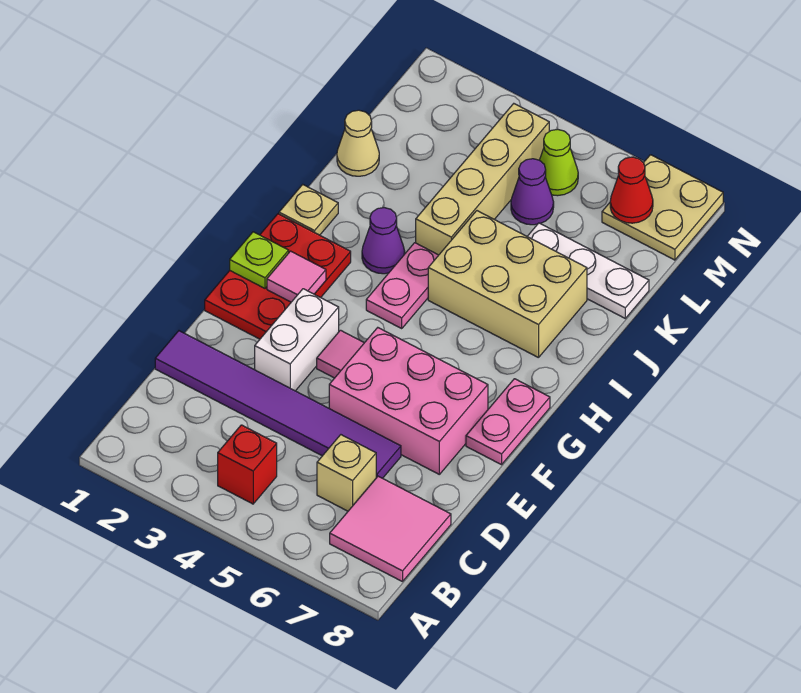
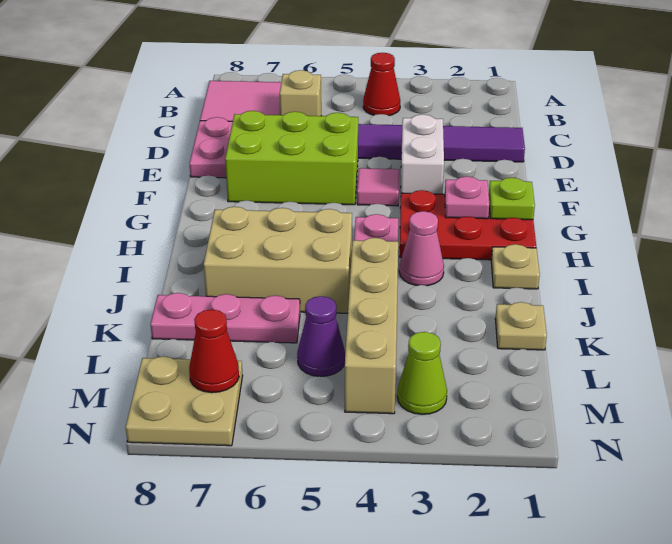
red 1x1 brick [218,425,277,504] -> red 1x1 cone [363,53,400,116]
pink 2x3 brick [329,328,488,474] -> lime 2x3 brick [225,111,358,205]
red 2x3 plate [205,214,351,339] -> red 2x3 plate turned to [400,190,536,260]
pink 1x2 plate [466,379,550,465] -> pink 1x2 plate moved to [190,117,233,178]
pink 1x1 tile [267,251,326,302] -> pink 1x1 plate [445,176,489,219]
purple 1x1 cone [362,208,405,274] -> pink 1x1 cone [399,211,444,286]
tan 1x1 cone [337,110,379,176] -> tan 1x1 plate [495,302,547,350]
white 1x3 plate [527,223,649,318] -> pink 1x3 plate [151,293,300,343]
lime 1x1 cone [540,129,578,196] -> lime 1x1 cone moved to [397,332,447,414]

